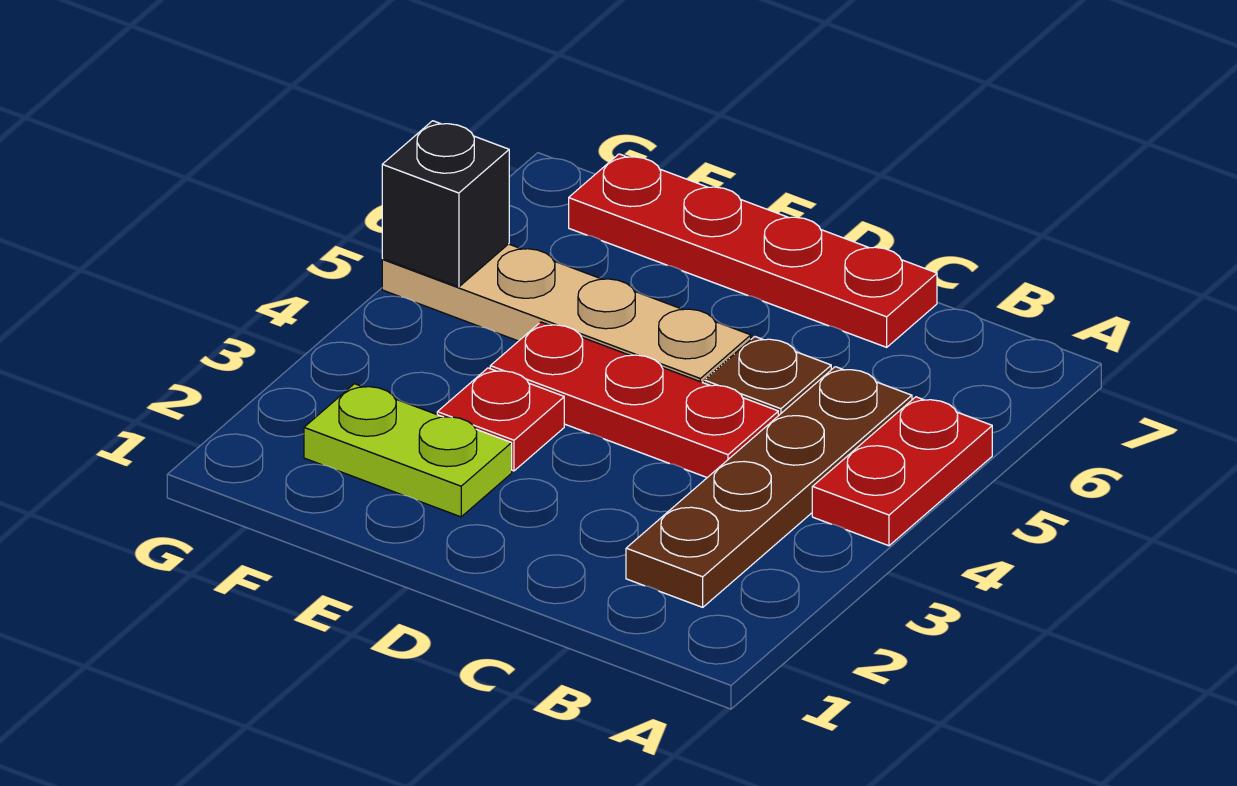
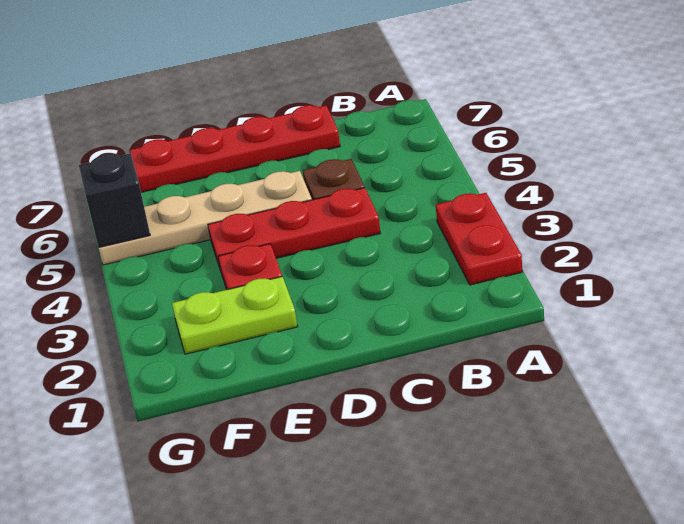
red 1x2 plate [812,397,992,546] -> red 1x2 plate moved to [436,193,522,285]
brown 1x4 plate [626,367,912,607] -> none

